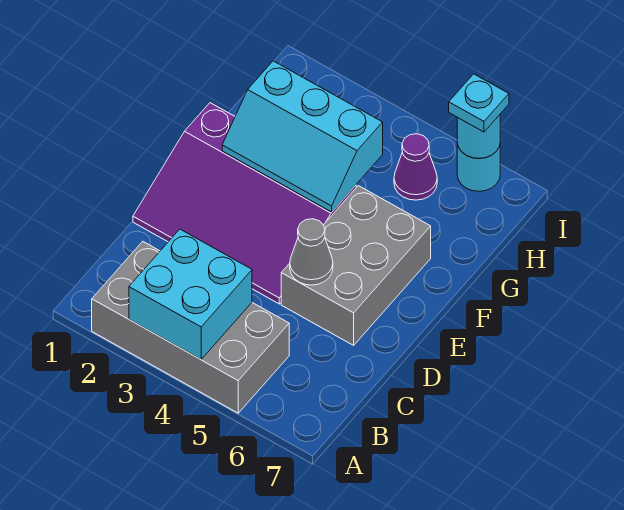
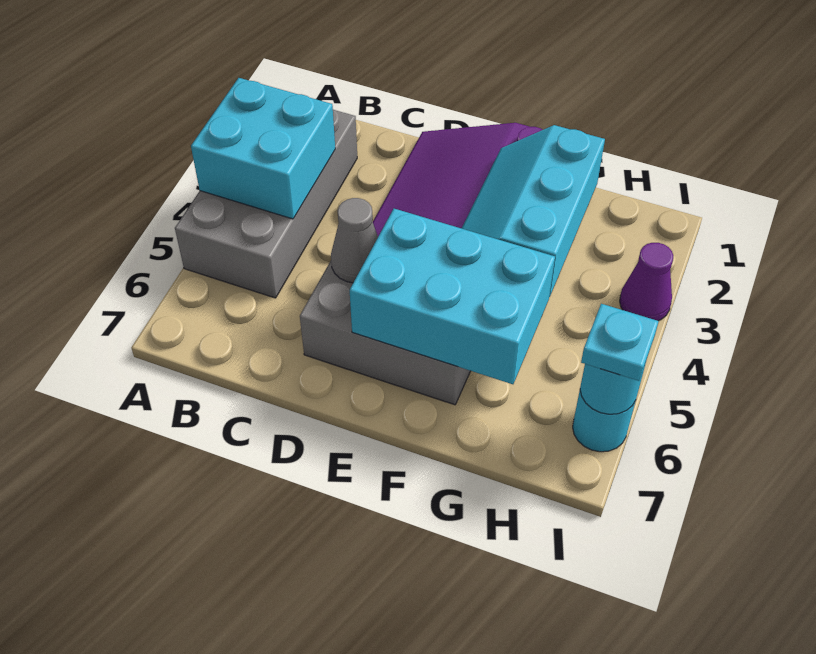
none -> cyan 2x3 brick [350,209,555,384]
purple 1x1 cone [394,134,437,200] -> purple 1x1 cone moved to [620,243,673,321]

